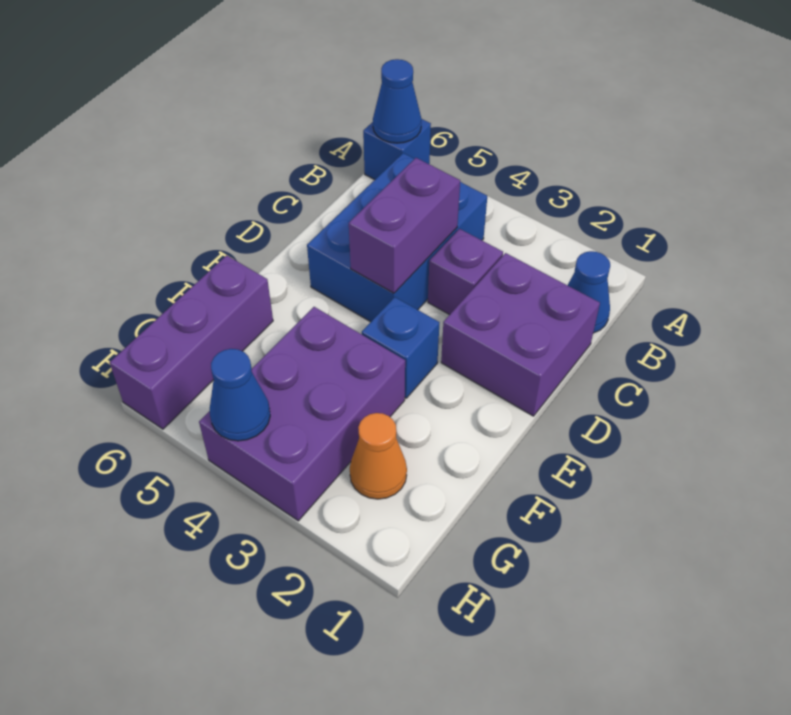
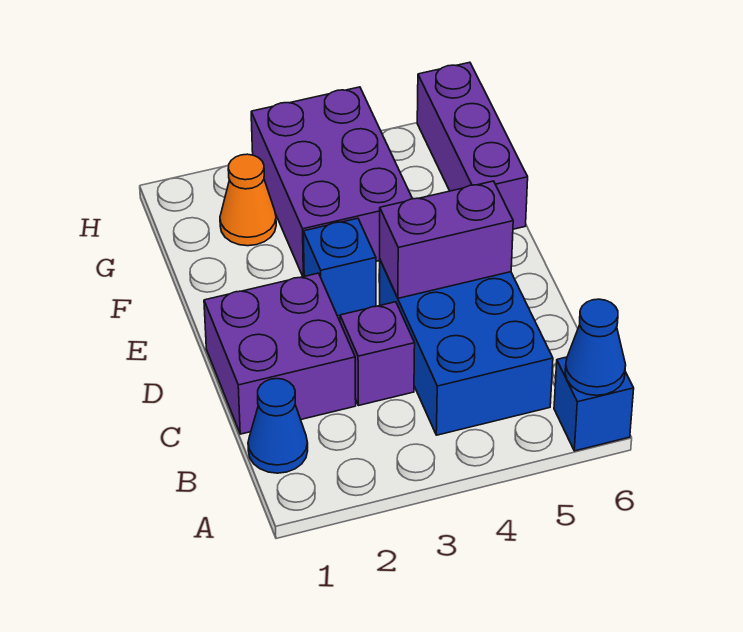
purple 1x2 brick [349,158,460,293] -> purple 1x2 brick turned to [380,181,513,298]
blue 1x1 cone [210,349,270,441] -> none

